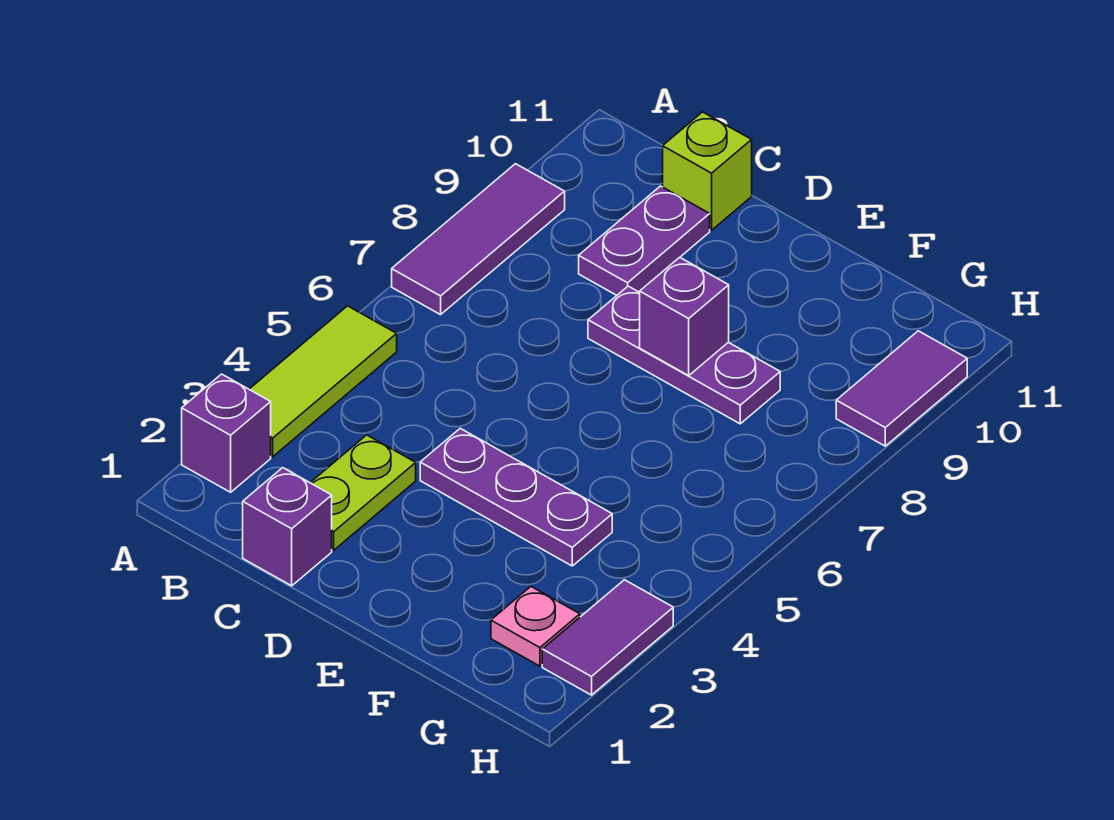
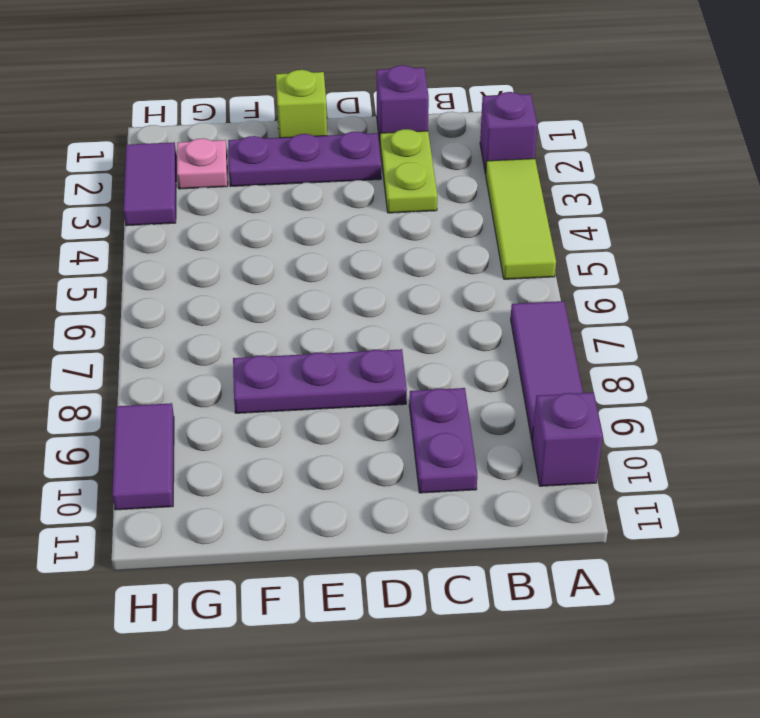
lime 1x1 brick [663,112,752,230] -> lime 1x1 brick moved to [276,70,327,138]
purple 1x3 plate [420,428,612,566] -> purple 1x3 plate moved to [228,132,381,186]
purple 1x1 brick [640,257,729,375] -> purple 1x1 brick moved to [532,393,603,486]

